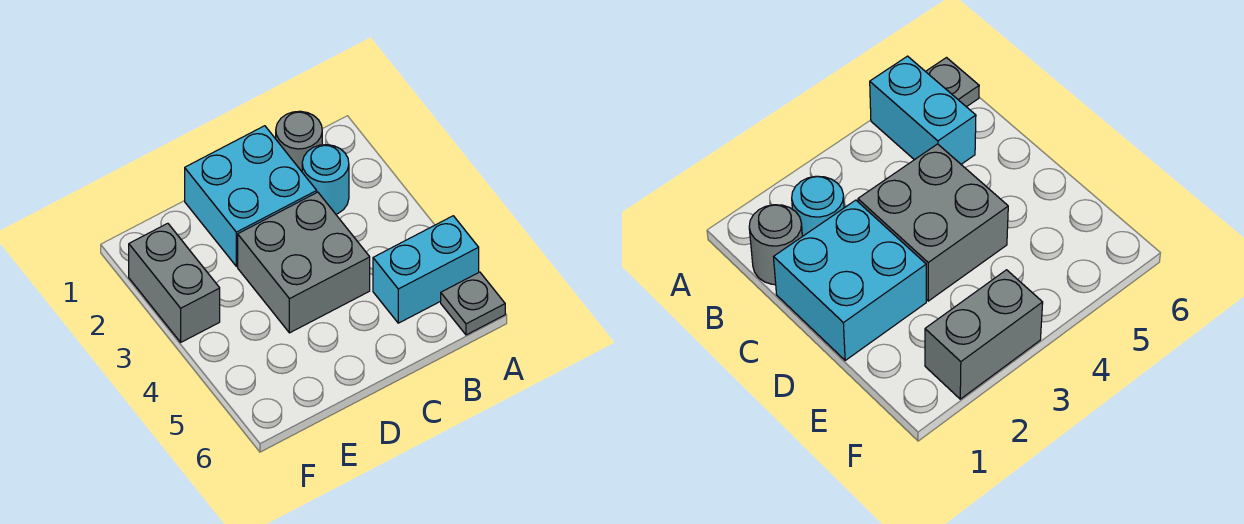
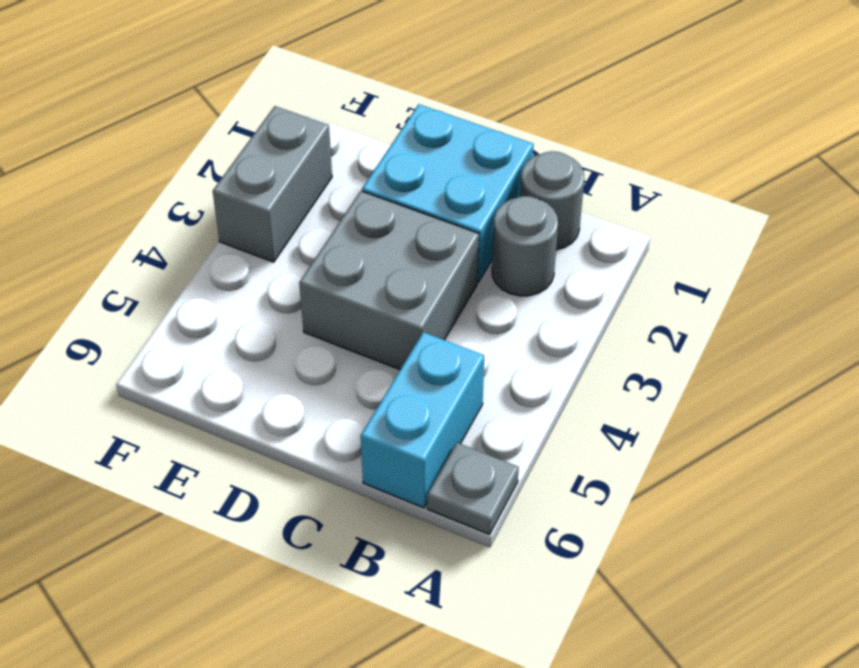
cyan 1x2 brick [373,216,479,323] -> cyan 1x2 brick turned to [361,332,484,508]
cyan 1x1 round brick [302,145,349,214] -> grey 1x1 round brick [492,196,558,296]

